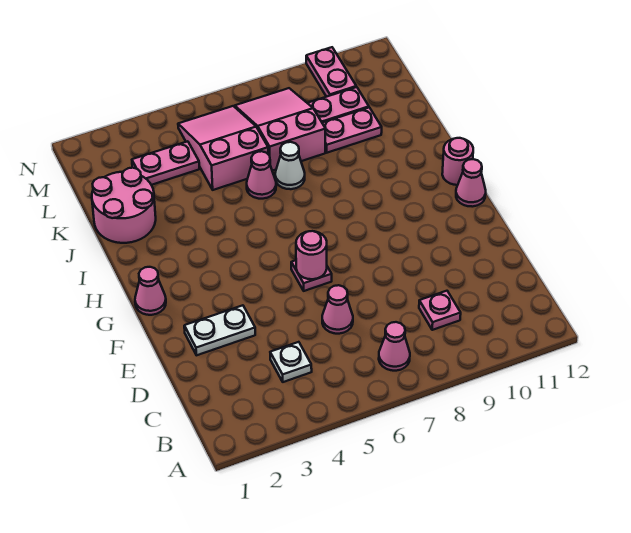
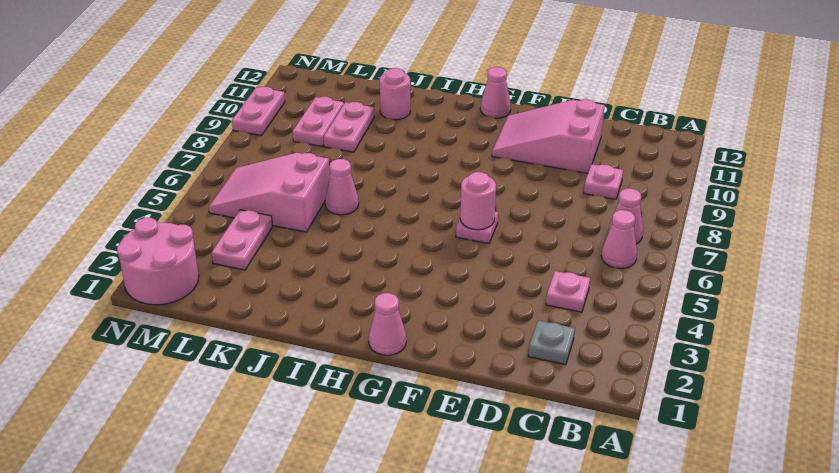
none -> grey 1x1 plate [528,321,575,365]
white 1x1 plate [270,342,312,382] -> pink 1x1 plate [546,271,590,312]
pink 1x1 cone [322,285,353,334] -> pink 1x1 cone moved to [601,210,637,268]
white 1x2 plate [184,305,255,355] -> none
pink 1x1 round brick [442,138,473,185] -> pink 1x1 round brick moved to [380,68,410,120]
pink 2x2 round brick [92,168,156,243] -> pink 2x2 round brick moved to [117,218,199,305]
white 1x1 cone [275,142,305,189] -> none
pink 2x3 slope [235,88,325,171] -> pink 2x3 slope moved to [492,99,605,173]
pink 1x2 plate [306,47,356,97] -> pink 1x2 plate turned to [232,87,285,136]

